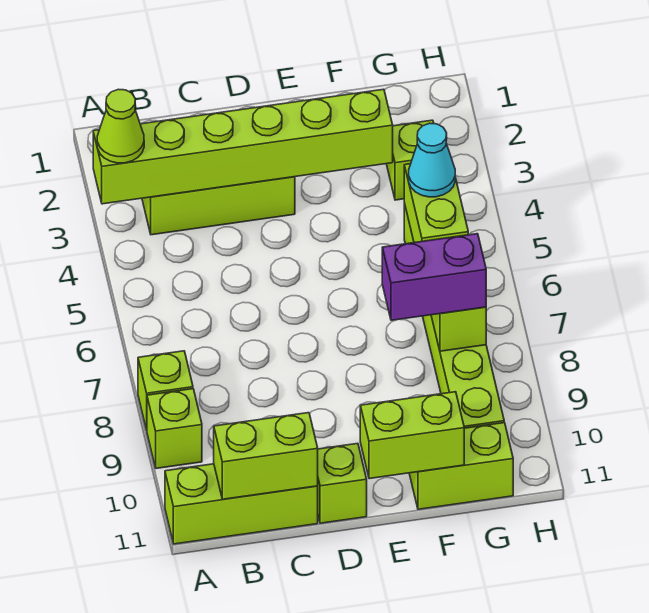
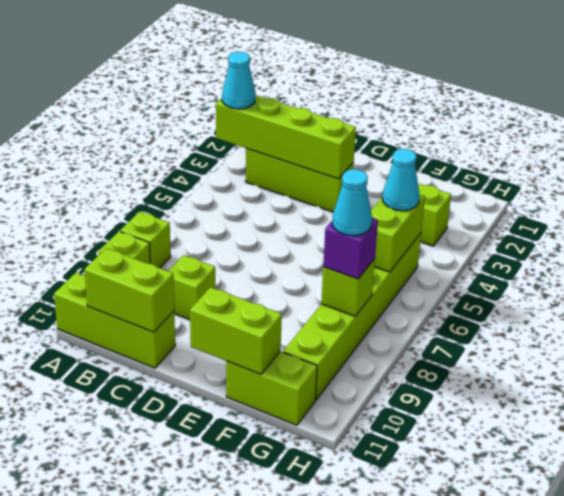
lime 1x6 brick [93,89,393,204] -> lime 1x4 brick [216,95,356,179]
lime 1x1 cone [97,89,144,163] -> cyan 1x1 cone [222,52,256,109]
lime 1x1 brick [318,443,367,523] -> lime 1x1 brick moved to [169,255,215,320]
purple 1x2 brick [382,234,486,320] -> purple 1x1 brick [323,218,378,279]
none -> cyan 1x1 cone [332,169,372,236]

